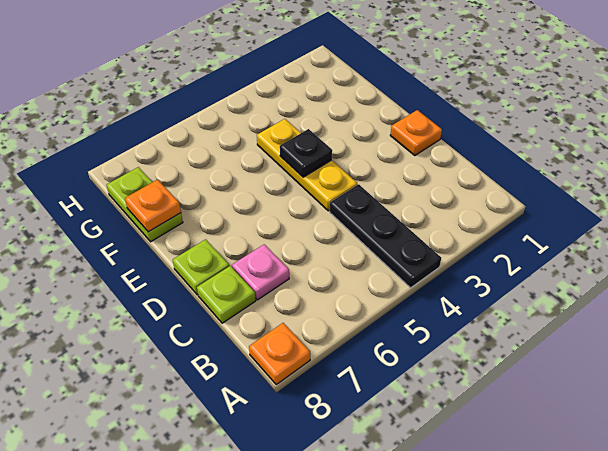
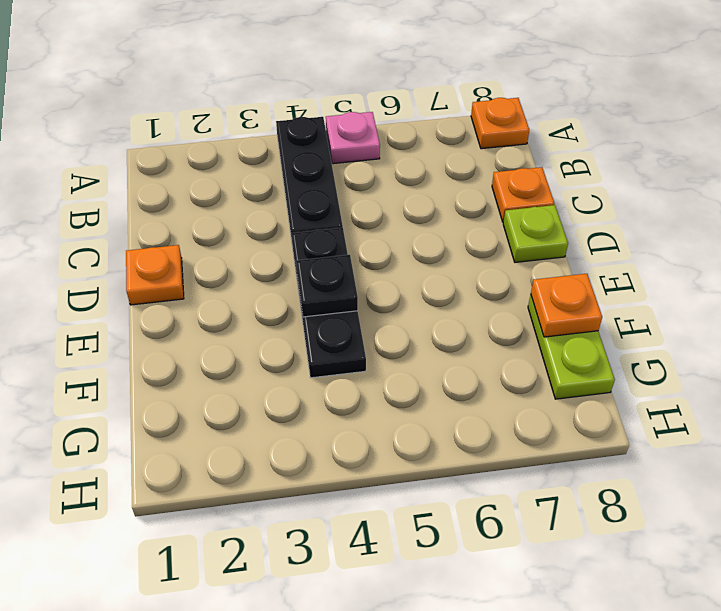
pink 1x1 plate [232,244,289,300] -> pink 1x1 plate moved to [326,112,380,164]
lime 1x1 plate [197,266,256,323] -> orange 1x1 plate [492,167,554,222]
yellow 1x3 plate [257,119,357,211] -> black 1x3 plate [291,228,366,378]

